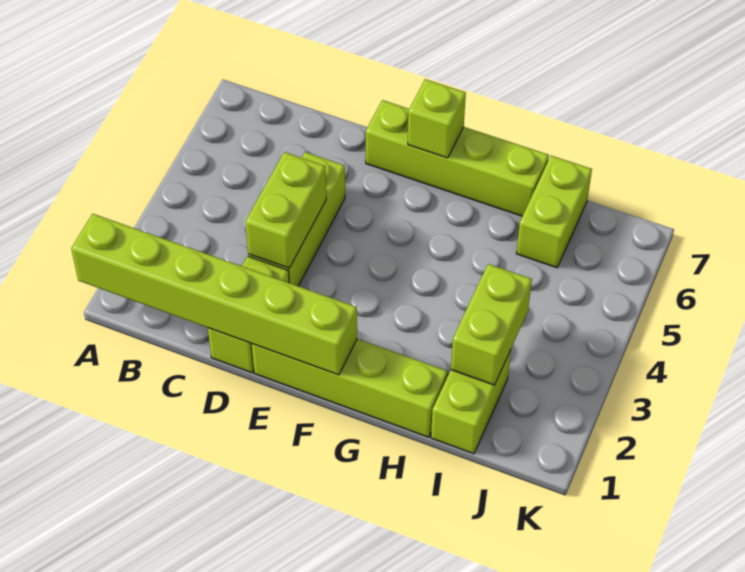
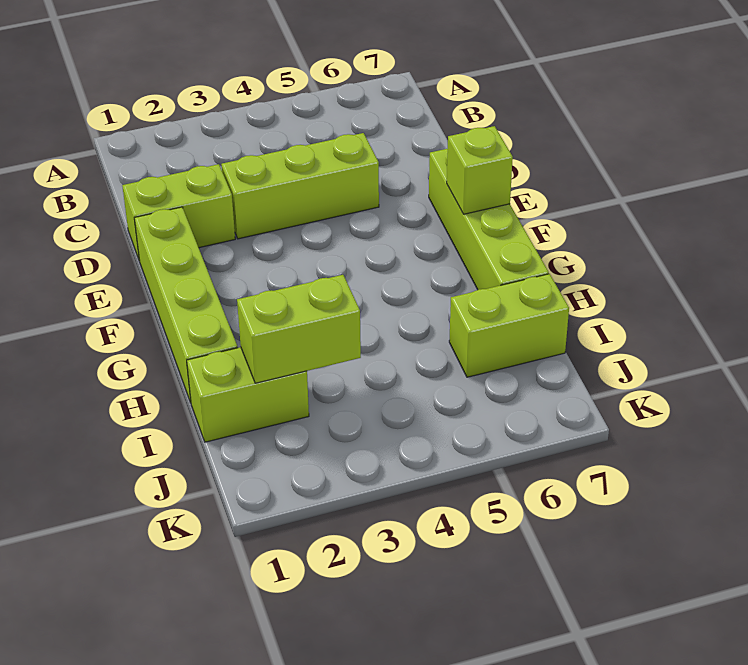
lime 1x6 brick [71,214,357,375] -> none
lime 1x2 brick [245,152,326,268] -> none

